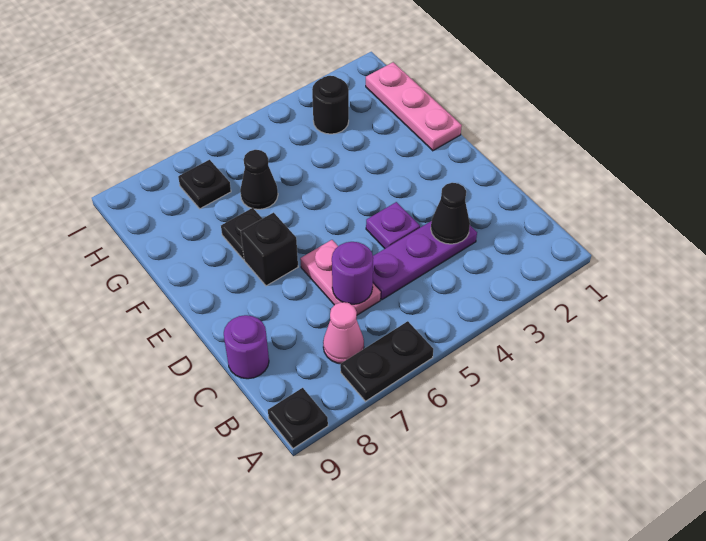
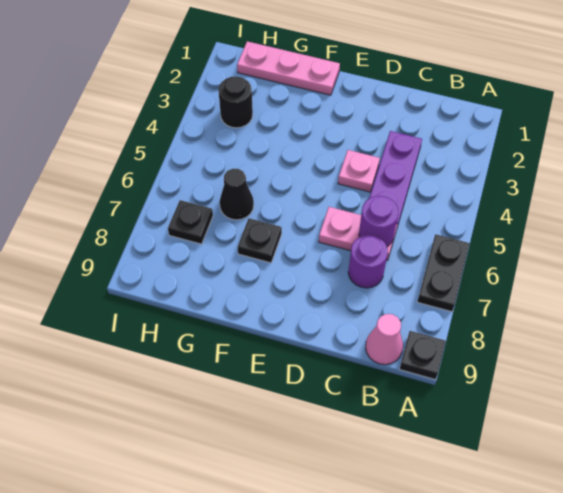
pink 1x1 cone [323,302,364,364] -> pink 1x1 cone moved to [366,314,403,365]
black 1x1 cone [431,183,470,244] -> none
purple 1x1 round brick [224,315,269,379] -> purple 1x1 round brick moved to [348,235,388,288]
purple 1x1 plate [366,202,420,248] -> pink 1x1 plate [338,150,380,192]
black 1x1 brick [241,213,298,286] -> none

